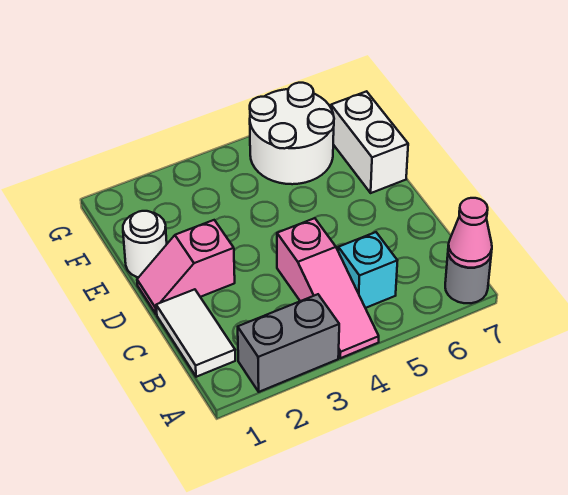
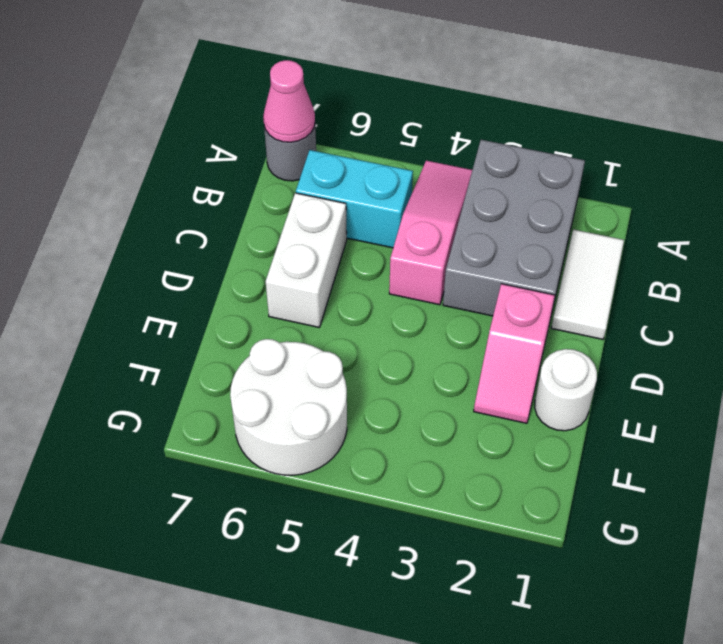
grey 1x2 brick [238,294,339,392] -> grey 2x3 brick [443,140,585,319]
cyan 1x1 brick [338,232,398,308] -> cyan 1x2 brick [296,150,413,248]
pink 1x2 slope [137,220,235,314] -> pink 1x2 slope turned to [474,284,555,423]
white 1x2 brick [331,91,408,193] -> white 1x2 brick moved to [266,193,347,327]

